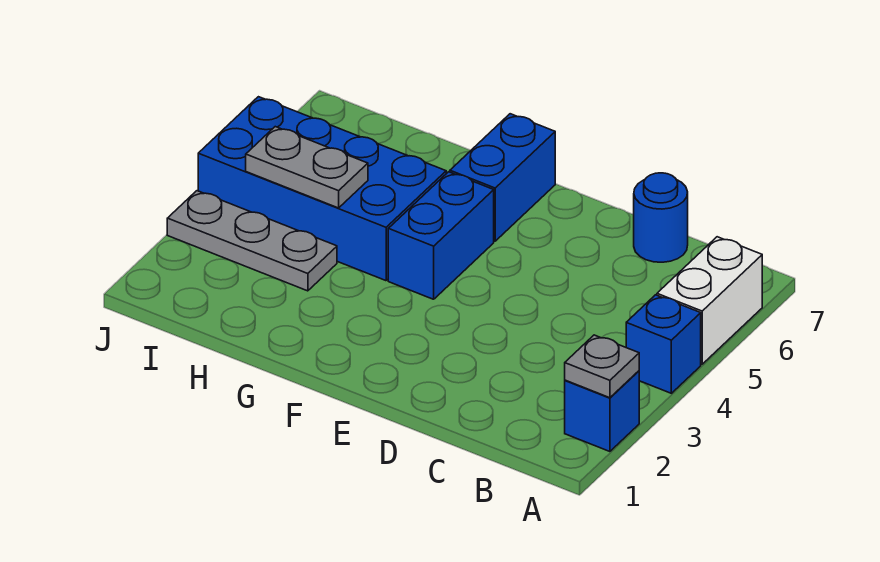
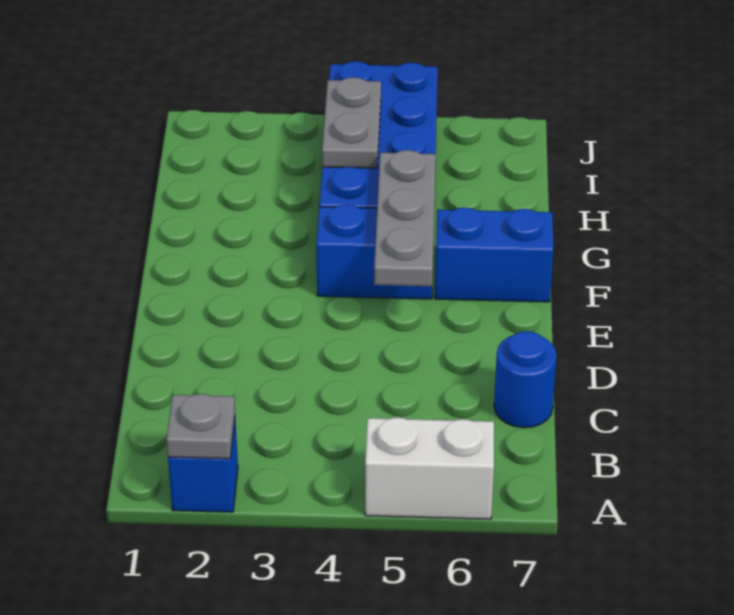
blue 1x1 brick [626,295,701,393] -> none
grey 1x3 plate [167,191,337,291] -> grey 1x3 plate moved to [374,150,436,286]

